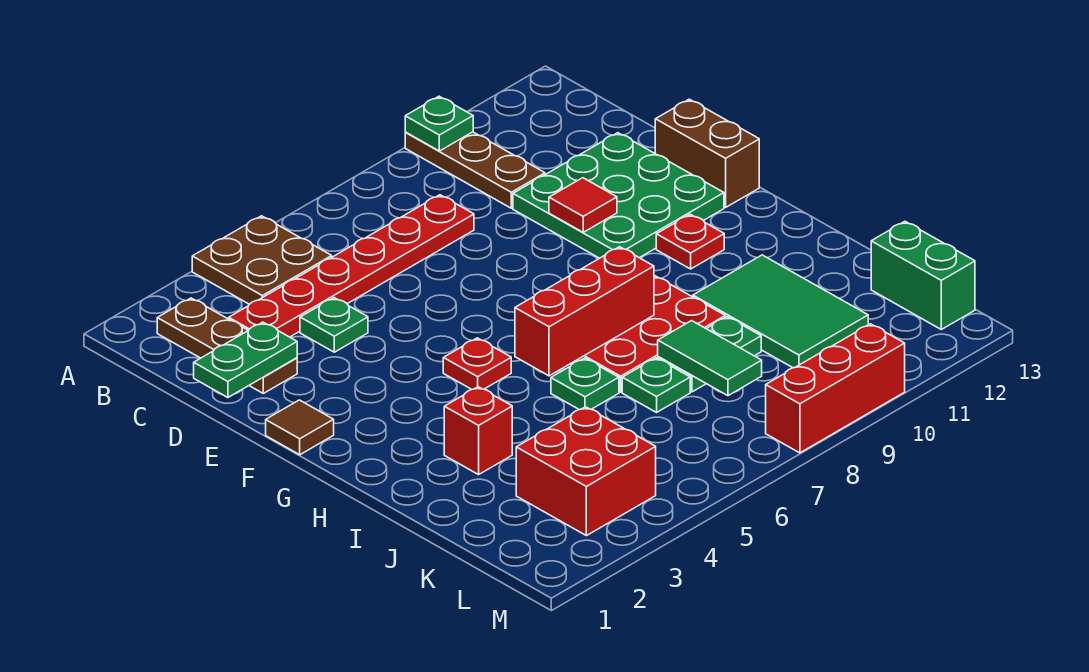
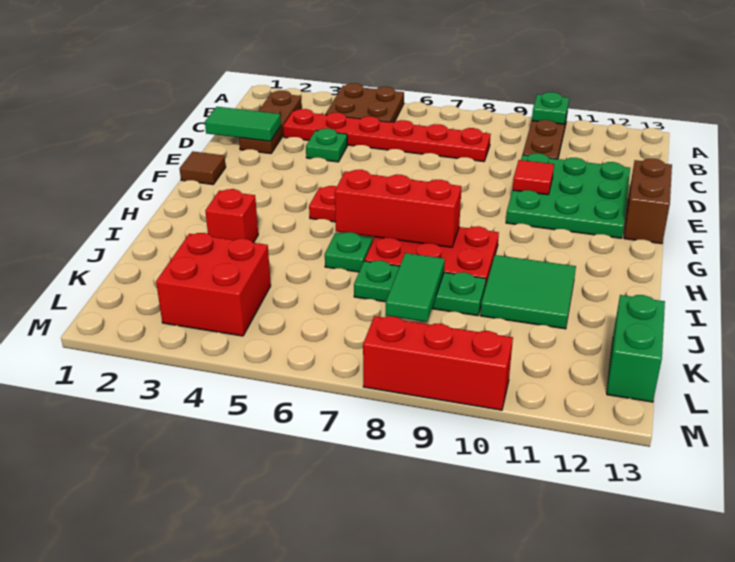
green 1x2 plate [194,322,297,398] -> green 1x2 tile [205,107,281,141]
red 1x1 plate [656,214,724,269] -> none
green 2x3 tile [693,255,868,368] -> green 2x2 tile [480,255,576,329]

